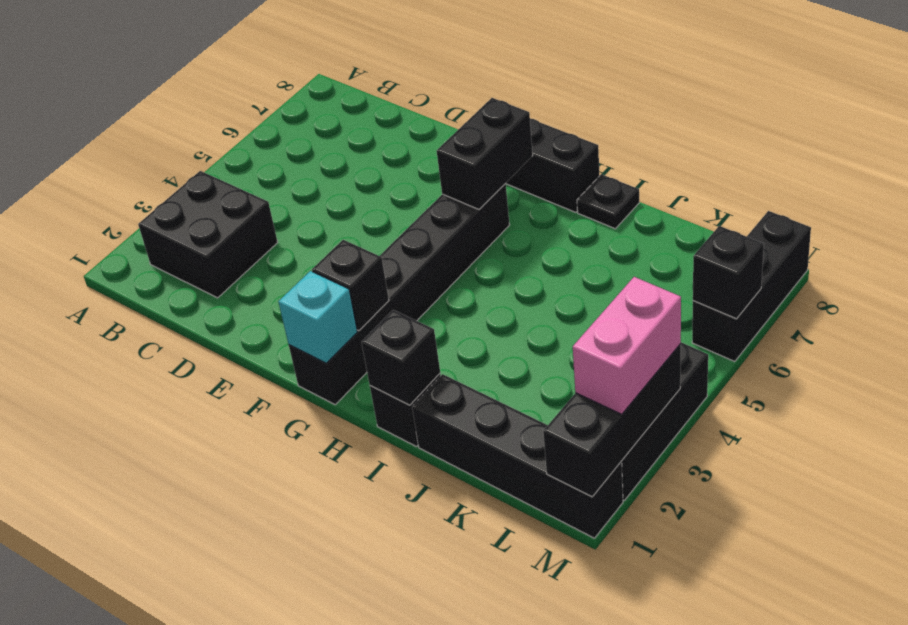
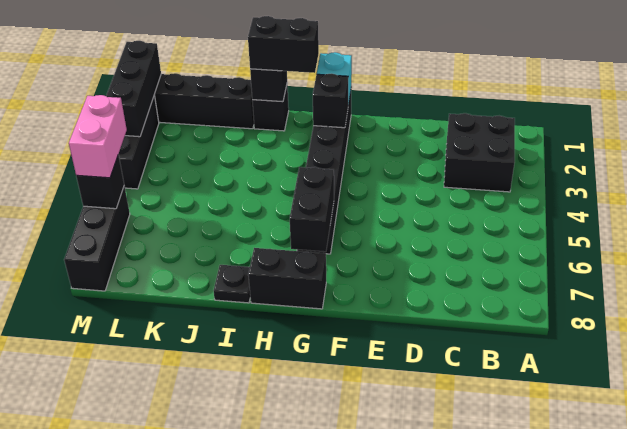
none -> black 1x2 brick [248,16,319,73]
pink 1x2 brick [573,277,681,414] -> pink 1x2 brick moved to [69,95,127,178]

